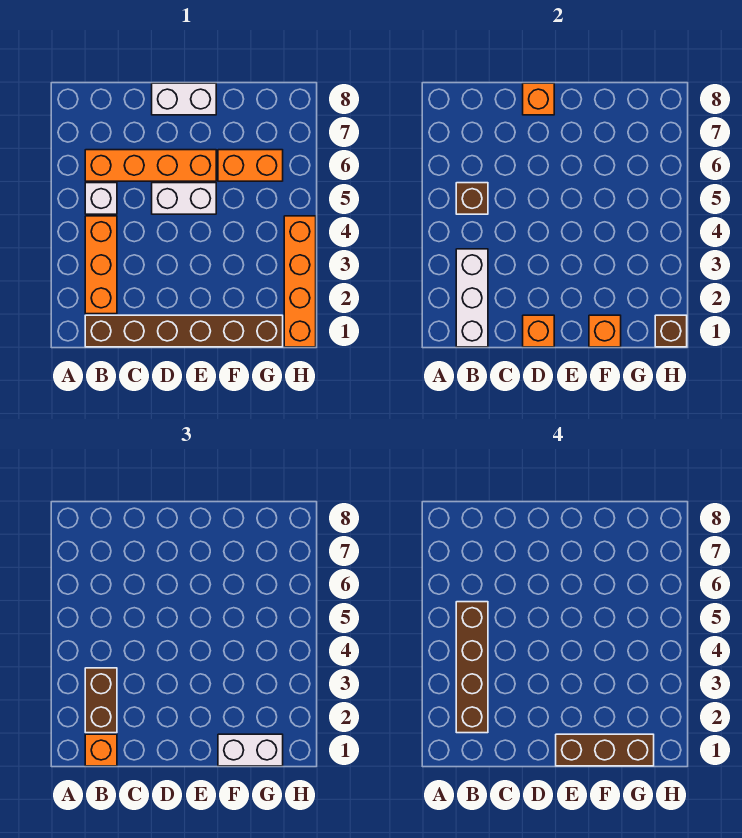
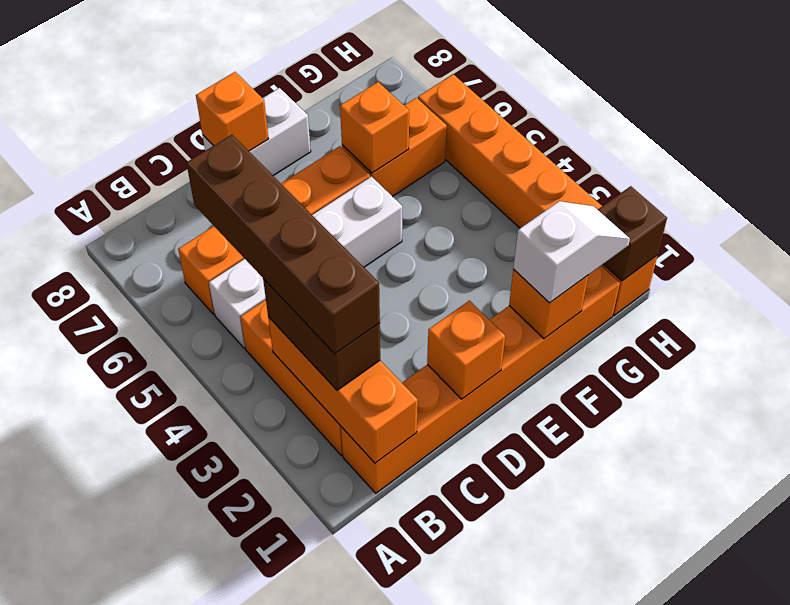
brown 1x6 brick [85,315,283,347] -> orange 1x6 brick [341,266,620,493]
white 1x3 brick [456,249,488,347] -> orange 1x3 brick [268,317,418,463]
orange 1x1 brick [85,734,117,766] -> orange 1x1 brick moved to [340,82,409,173]
brown 1x1 brick [456,183,488,214] -> none
brown 1x3 brick [556,734,654,766] -> none
white 1x2 brick [218,734,283,766] -> white 1x2 slope [513,201,630,303]
orange 1x4 brick [284,216,316,347] -> orange 1x6 brick [418,74,658,315]

